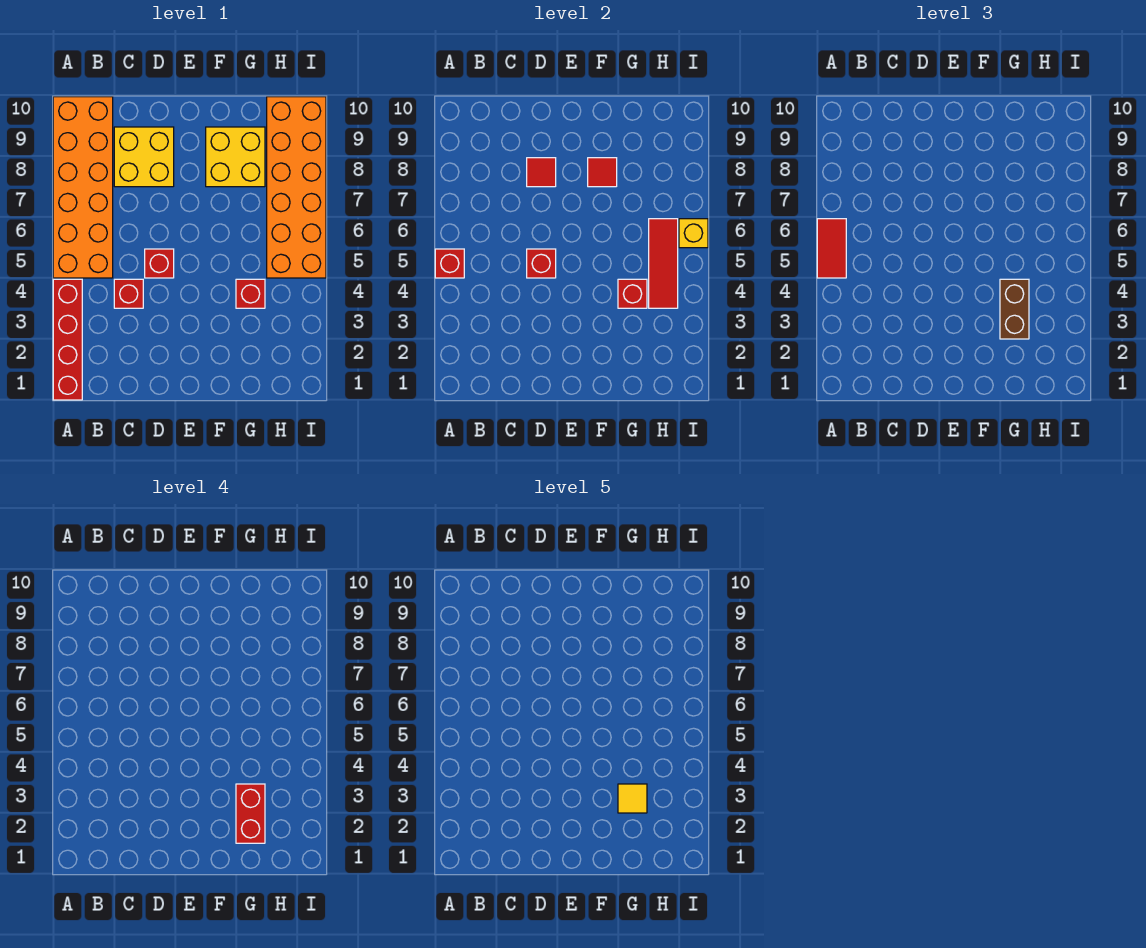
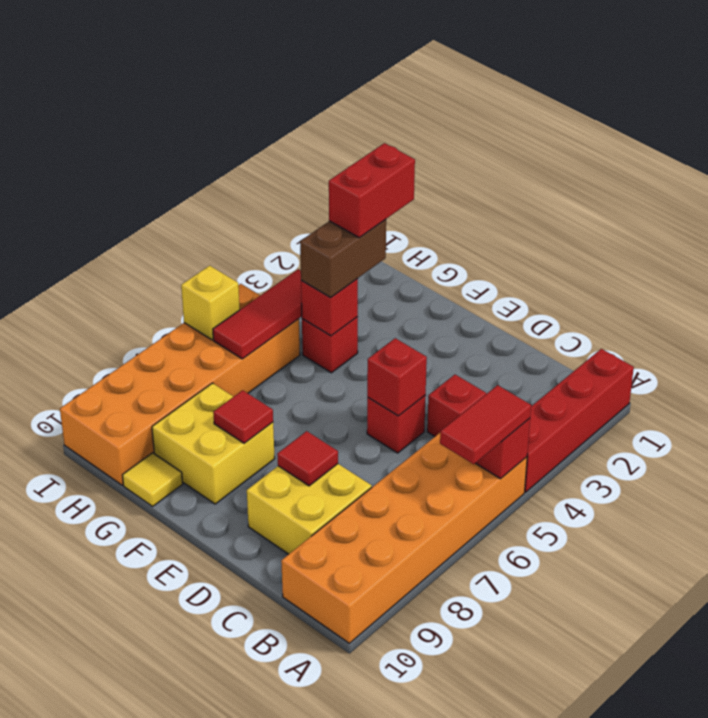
yellow 1x1 tile [618,784,647,813] -> yellow 1x1 tile moved to [123,453,183,506]

